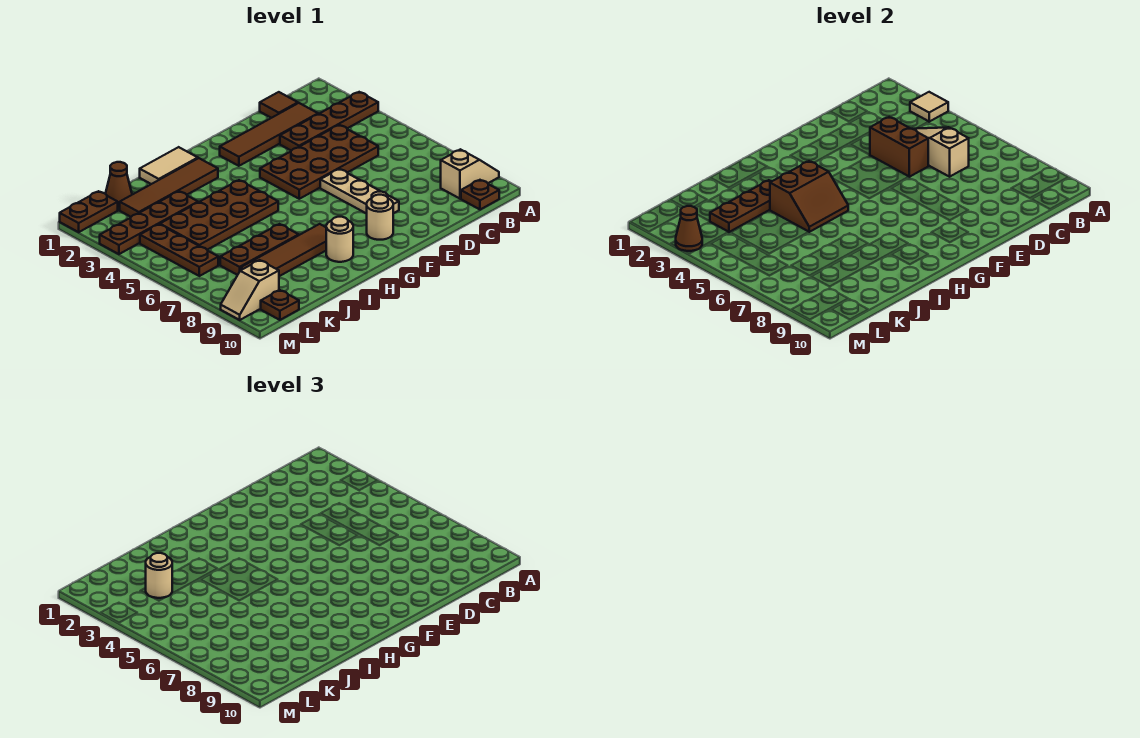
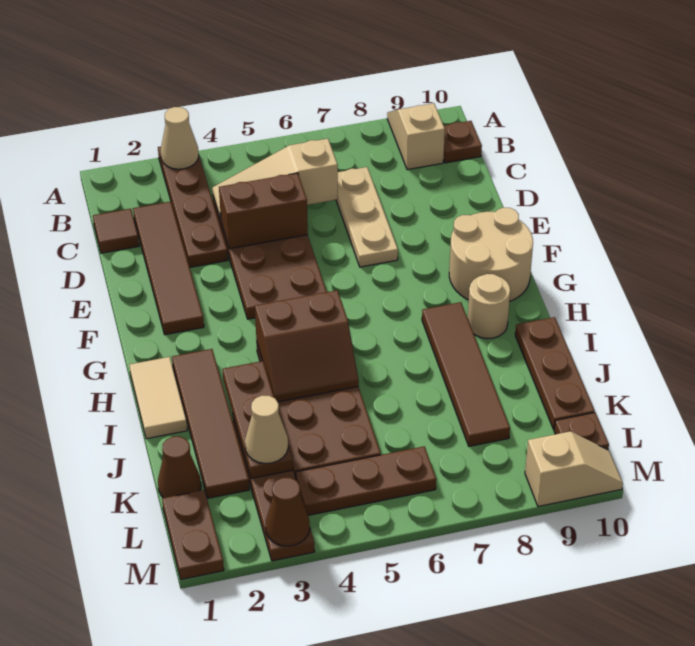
tan 1x1 tile [910,92,948,122] -> tan 1x1 cone [161,107,199,169]
tan 1x3 plate [320,169,399,214] -> tan 1x3 plate turned to [336,167,398,267]
tan 1x1 round brick [367,195,393,240] -> tan 2x2 round brick [449,208,533,302]
brown 2x2 slope [770,161,848,232] -> brown 2x2 slope turned to [255,290,359,402]
brown 1x3 plate [220,224,299,275] -> brown 1x3 plate moved to [515,317,595,429]
tan 1x1 round brick [146,553,172,598] -> tan 1x1 cone [245,396,288,463]
tan 1x2 slope [221,260,279,320] -> tan 1x2 slope turned to [525,431,623,506]

